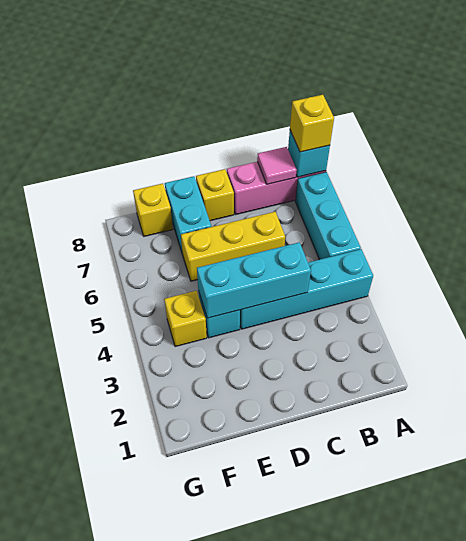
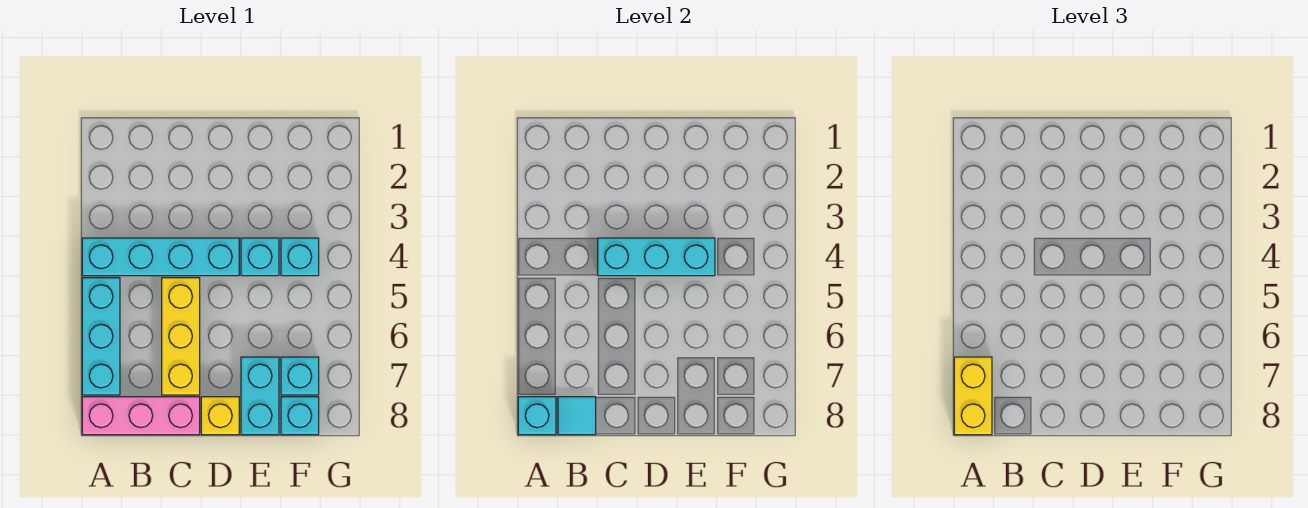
yellow 1x1 brick [290,95,334,152] -> yellow 1x2 brick [954,357,992,435]
pink 1x1 tile [257,147,297,184] -> cyan 1x1 tile [558,397,596,435]
yellow 1x3 brick [181,212,285,281] -> yellow 1x3 brick turned to [162,278,200,395]
yellow 1x1 brick [164,291,207,347] -> cyan 1x1 brick [281,238,319,276]
none -> cyan 1x1 brick [281,357,319,395]
yellow 1x1 brick [133,183,173,236] -> cyan 1x1 brick [281,397,319,435]

